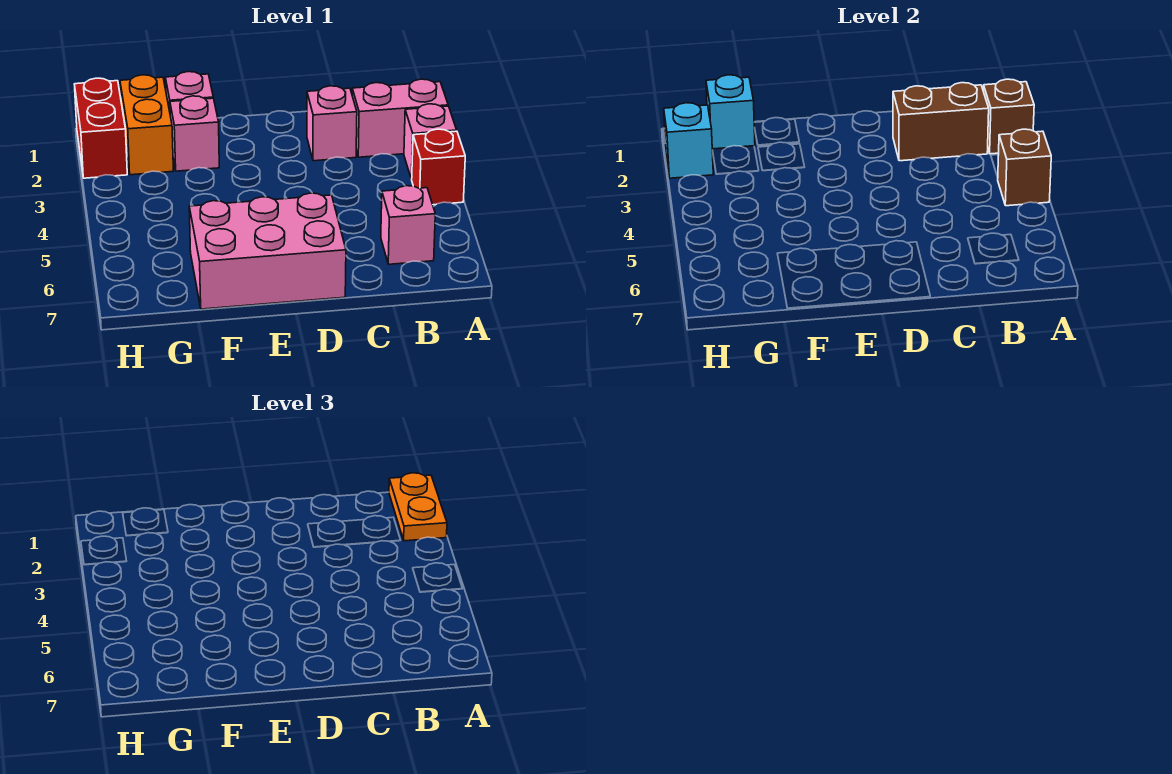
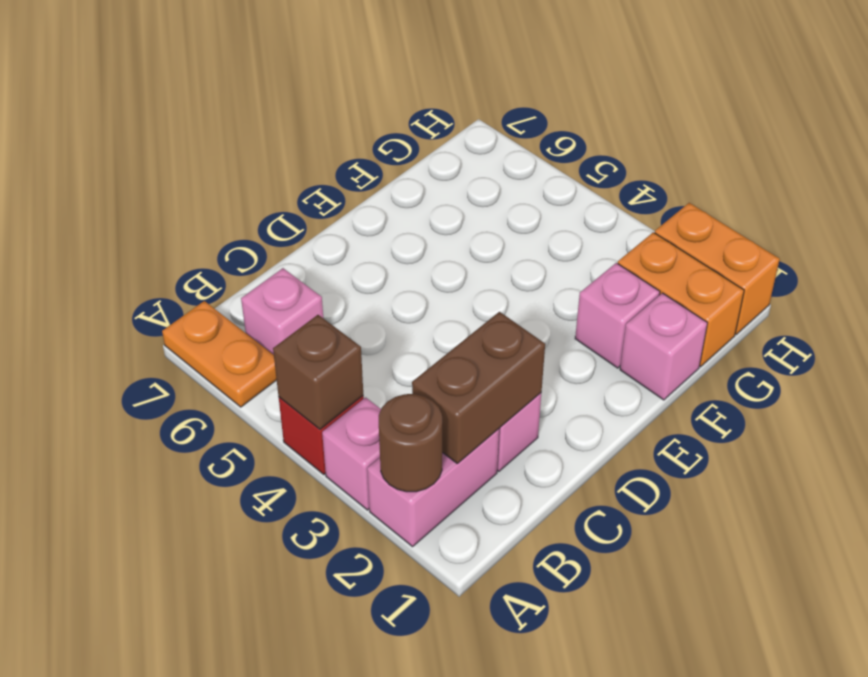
orange 1x2 plate [389,473,447,541] -> orange 1x2 plate moved to [162,301,277,407]
brown 1x1 brick [983,79,1034,154] -> brown 1x1 round brick [379,394,442,492]
pink 2x3 brick [189,193,346,309] -> none
cyan 1x1 brick [706,75,755,149] -> none
red 1x2 brick [74,78,127,178] -> orange 1x2 brick [655,203,780,334]
cyan 1x1 brick [664,103,713,178] -> none

